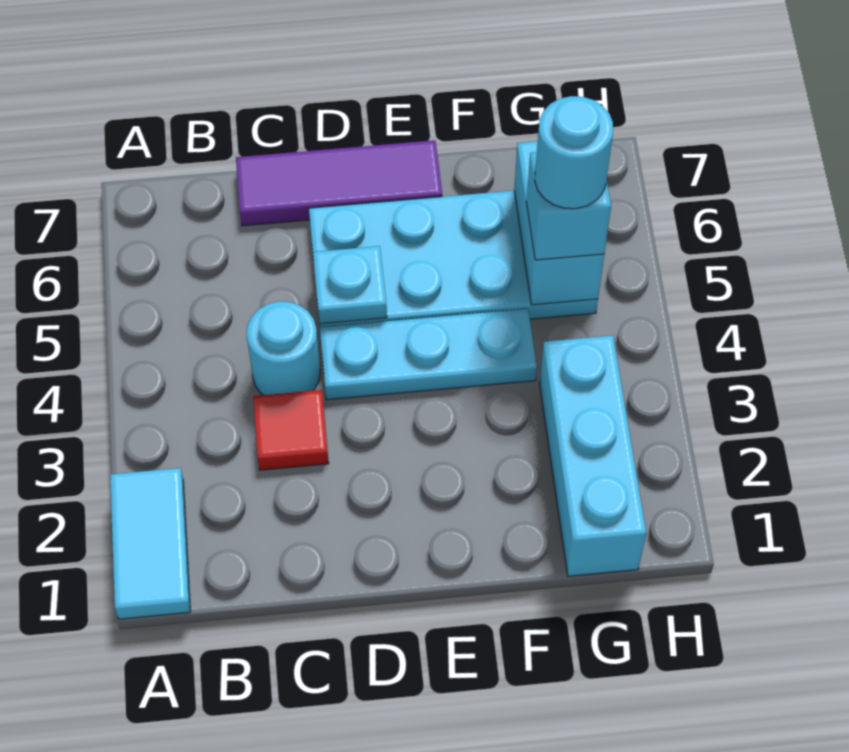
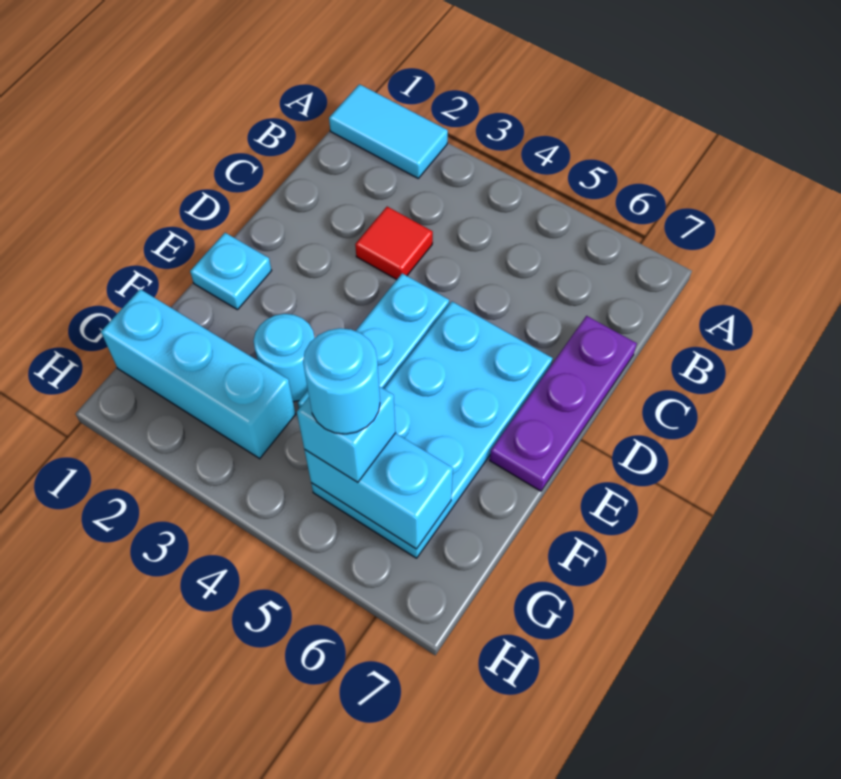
cyan 1x1 round brick [246,301,320,395] -> cyan 1x1 round brick moved to [254,314,314,402]
purple 1x3 tile [236,140,442,226] -> purple 1x3 plate [490,316,637,491]
cyan 1x1 plate [313,246,387,324] -> cyan 1x1 plate moved to [190,233,272,310]

